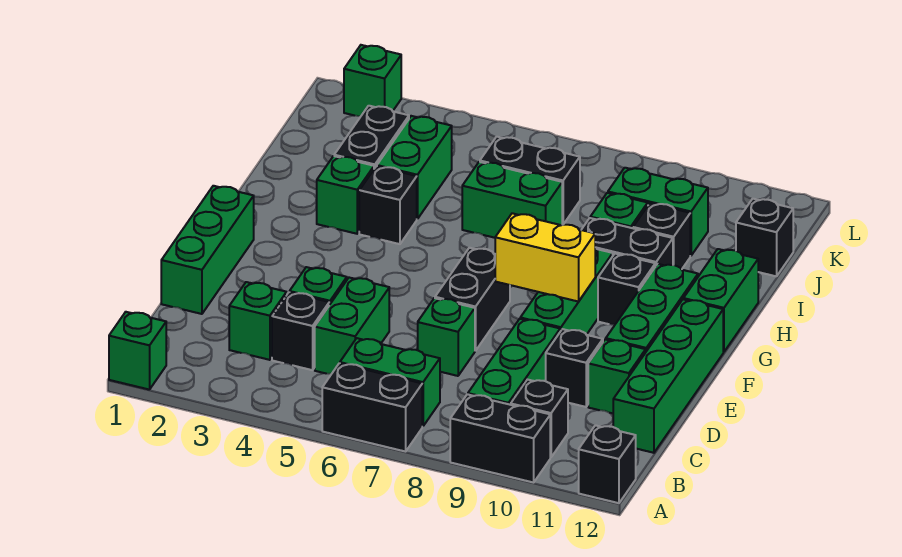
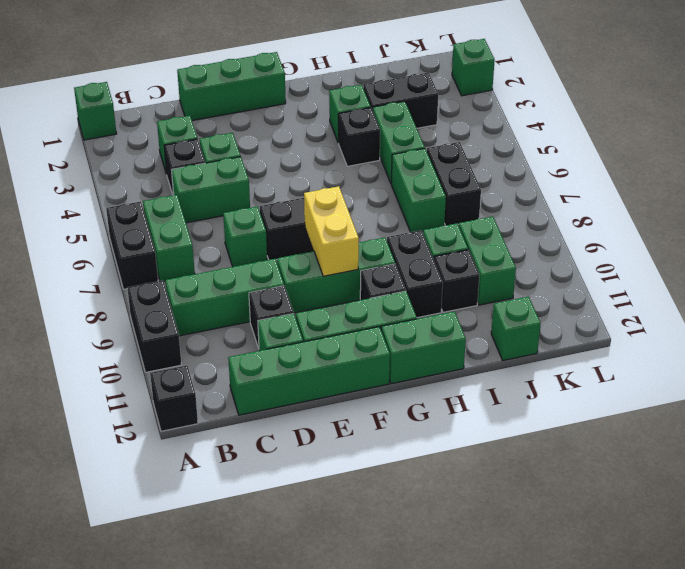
black 1x1 brick [511,380,568,457] -> none
green 1x2 brick [377,116,452,219] -> green 1x2 brick turned to [373,101,425,183]
black 1x1 brick [736,199,793,276] -> green 1x1 brick [491,296,541,360]

